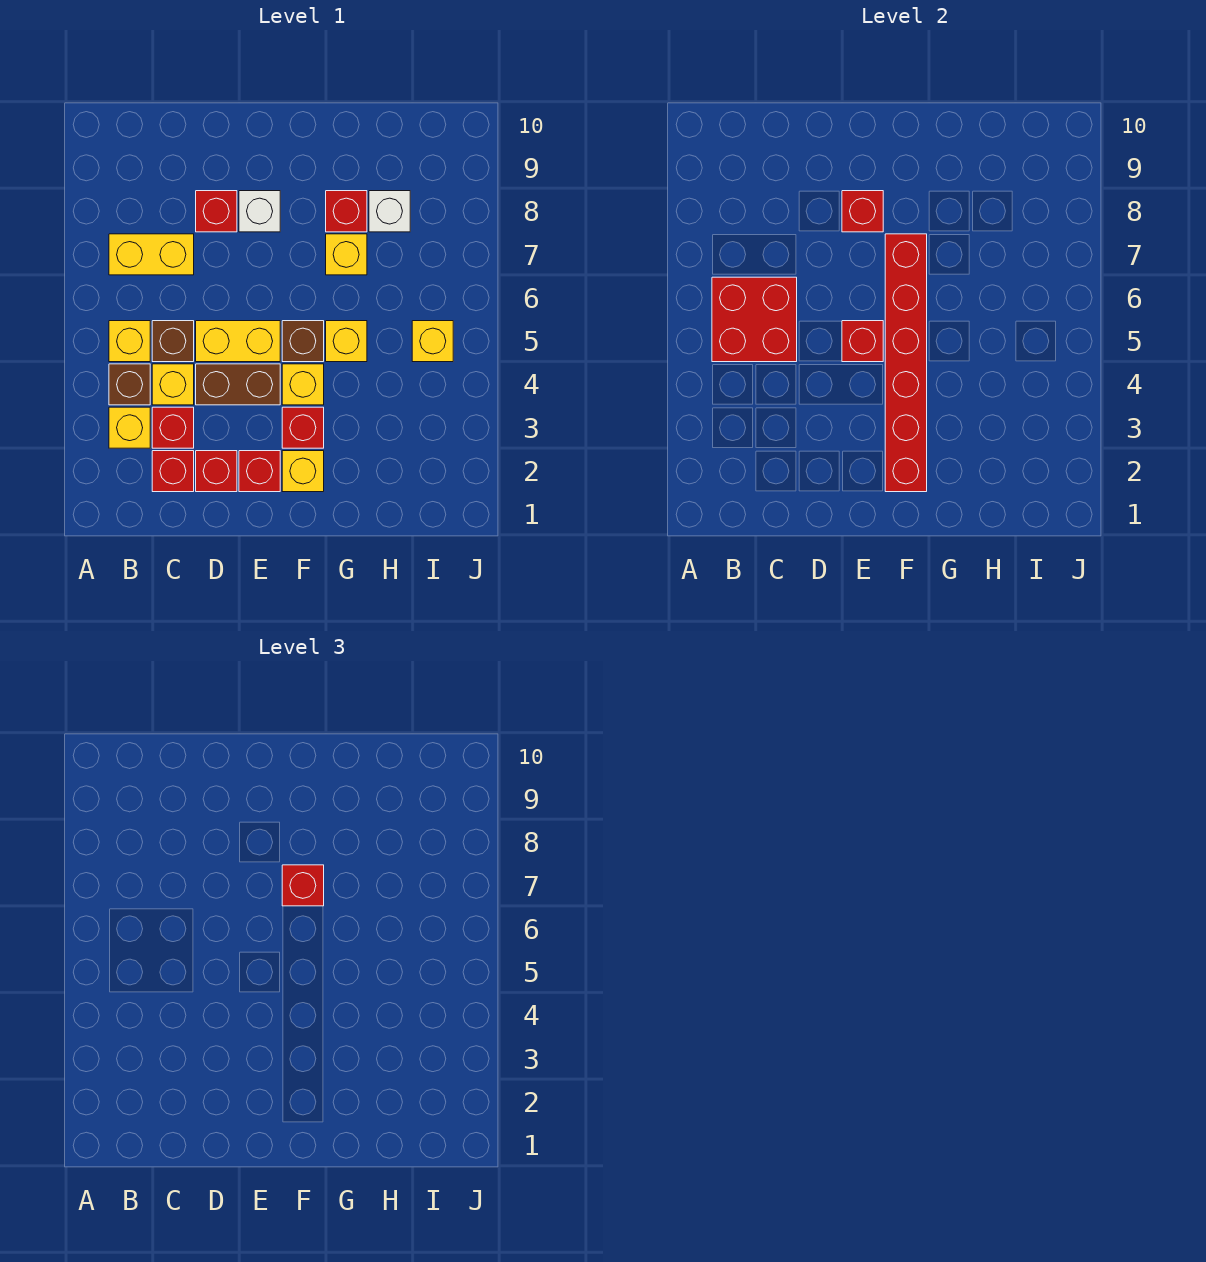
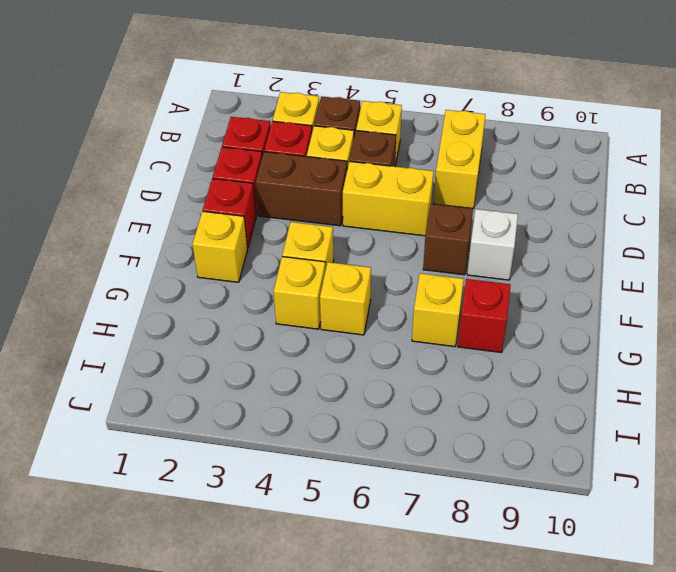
red 2x2 brick [712,277,797,362] -> none
brown 1x2 brick [196,364,280,405] -> brown 1x2 brick turned to [256,152,347,226]
yellow 1x2 brick [196,321,280,362] -> yellow 1x2 brick turned to [343,161,434,236]
red 1x1 brick [196,191,237,232] -> none
red 1x1 brick [842,321,883,362] -> none
red 1x1 brick [842,191,883,232] -> none
red 1x6 brick [885,234,927,492] -> none
red 1x1 brick [282,407,324,448] -> none
brown 1x1 brick [282,321,324,362] -> brown 1x1 brick moved to [423,204,473,275]
red 1x1 brick [282,865,324,906] -> none
white 1x1 brick [369,191,410,232] -> none
yellow 1x1 brick [412,321,453,362] -> yellow 1x1 brick moved to [273,257,325,329]

